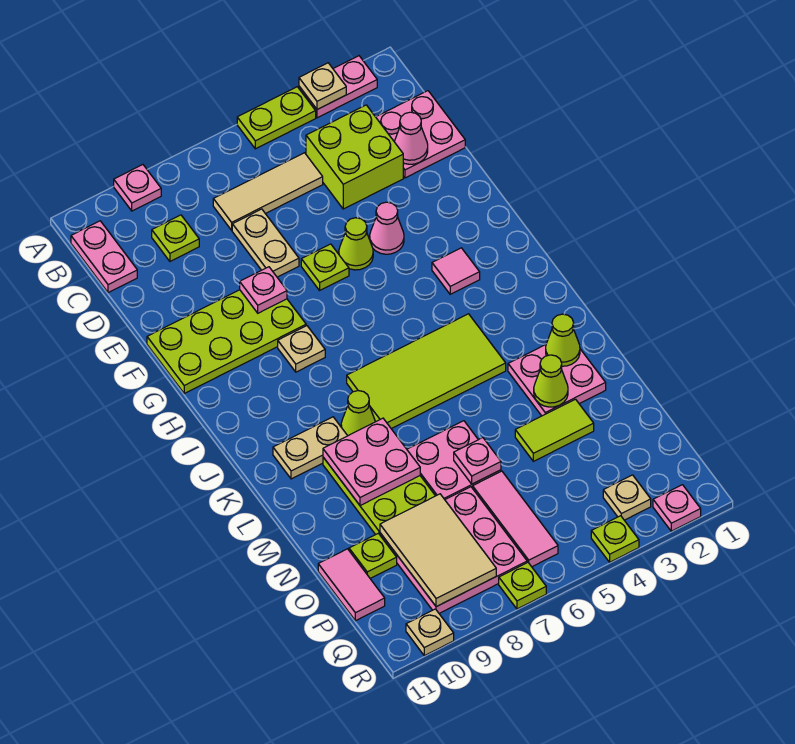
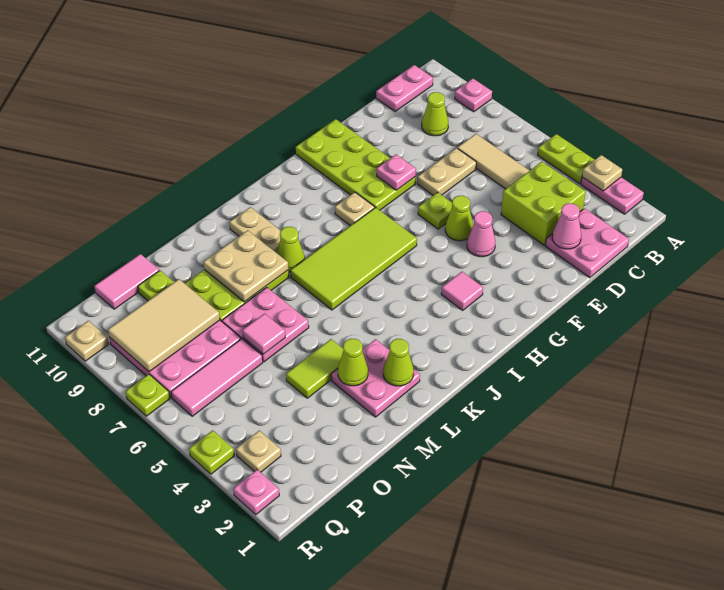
lime 1x1 plate [152,215,199,261] -> lime 1x1 cone [422,92,448,136]
lime 2x4 tile [347,314,506,429] -> lime 2x4 tile turned to [290,207,417,310]
pink 2x2 plate [323,418,420,506] -> tan 2x2 plate [203,230,288,302]
lime 1x2 tile [515,399,594,461] -> lime 1x2 tile turned to [286,339,343,398]
pink 1x1 plate [454,438,501,484] -> pink 1x1 tile [242,314,285,354]

